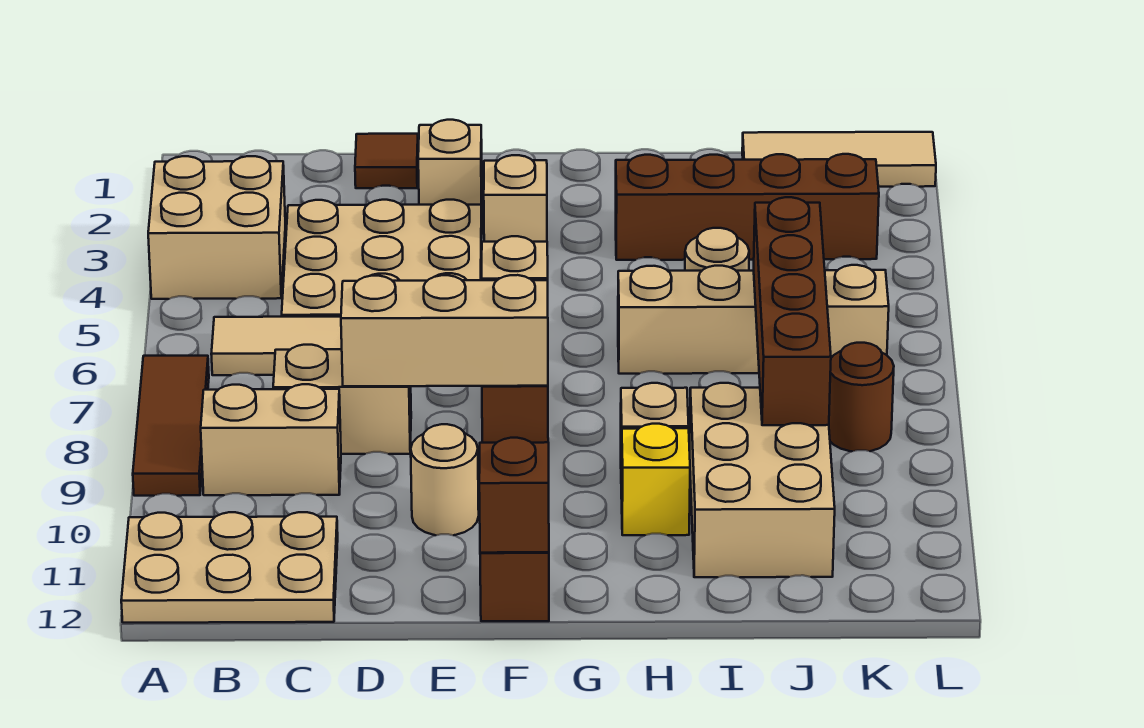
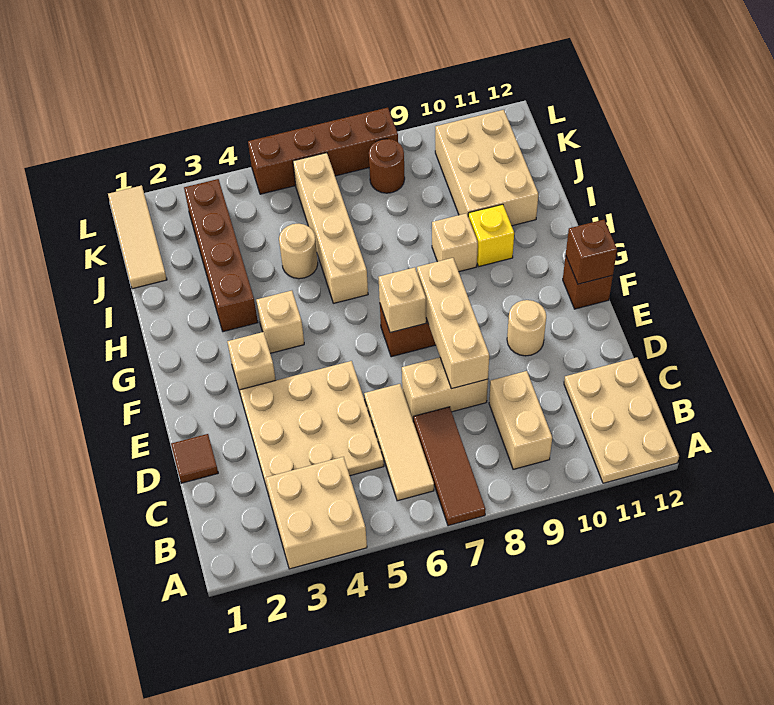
brown 1x3 tile [133,356,209,496] -> brown 1x3 tile turned to [413,407,486,526]
tan 1x2 brick [273,345,411,454] -> tan 1x2 brick turned to [402,357,488,420]
tan 1x1 brick [418,120,482,212] -> tan 1x1 brick moved to [256,291,304,353]
tan 2x3 brick [690,383,835,577] -> tan 2x3 brick turned to [435,110,538,226]
brown 1x4 brick [754,197,831,425] -> brown 1x4 brick moved to [248,108,398,194]

